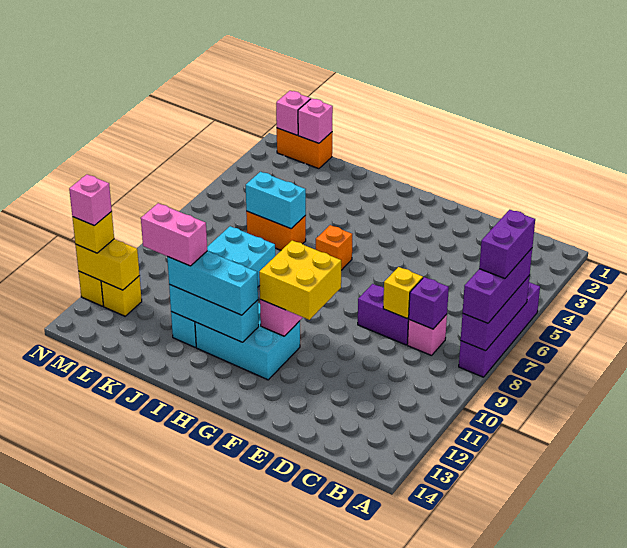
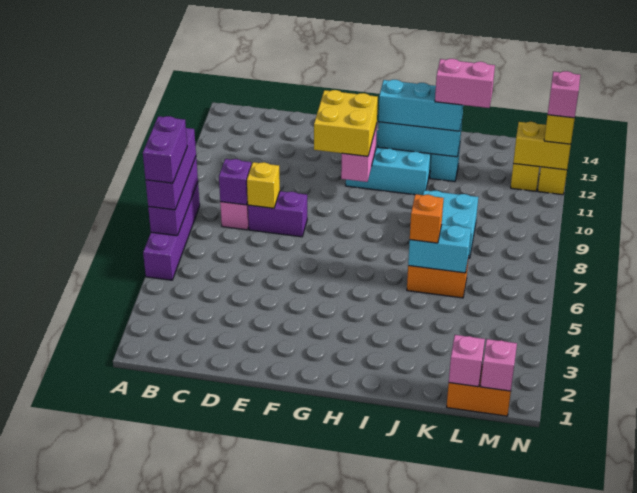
orange 1x1 brick [316,225,352,270] -> orange 1x1 brick moved to [410,194,444,243]

